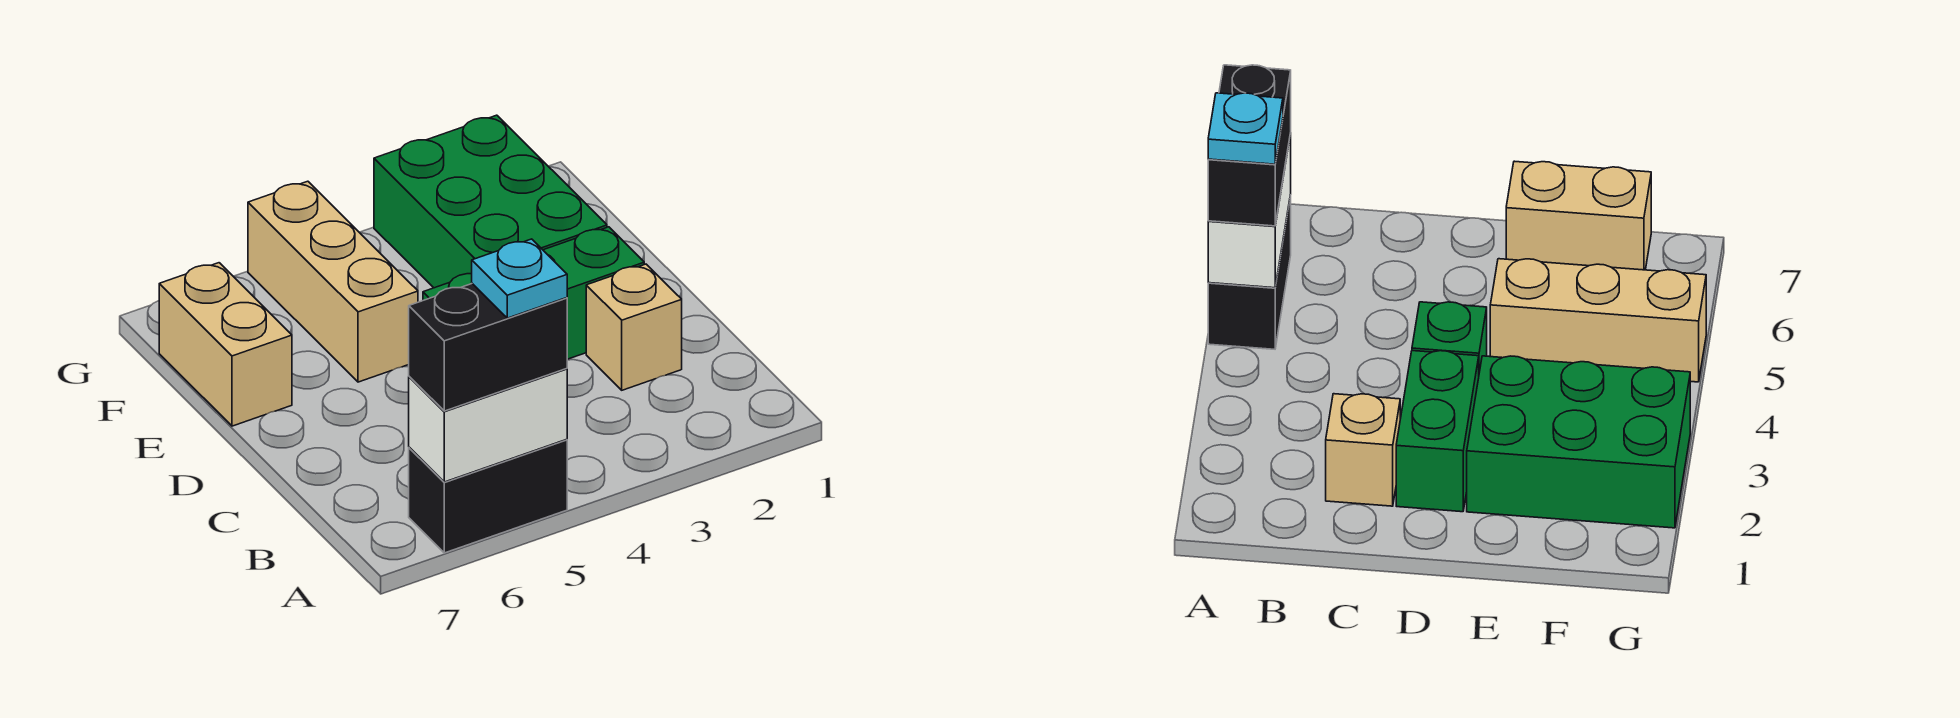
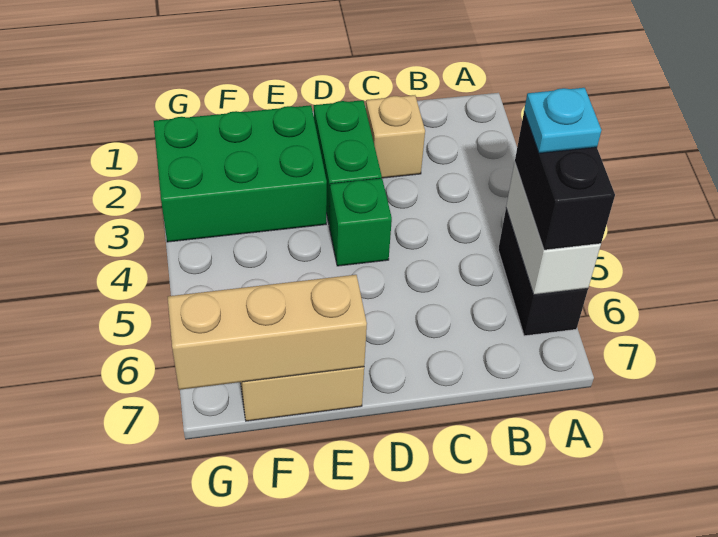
tan 1x3 brick [248,181,418,382] -> tan 1x3 brick moved to [168,275,367,390]

